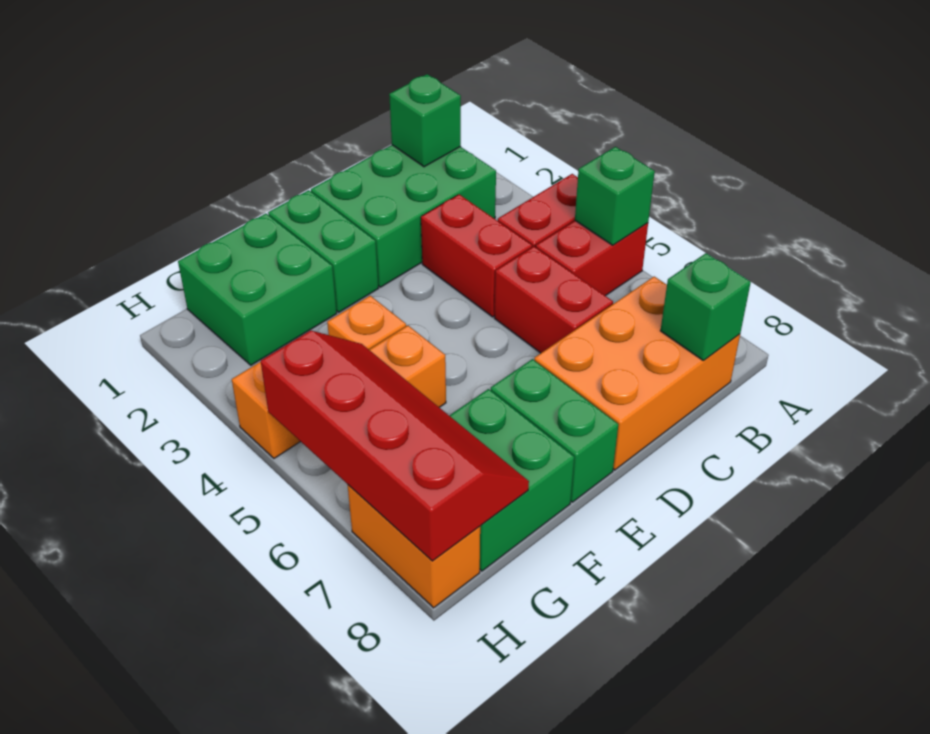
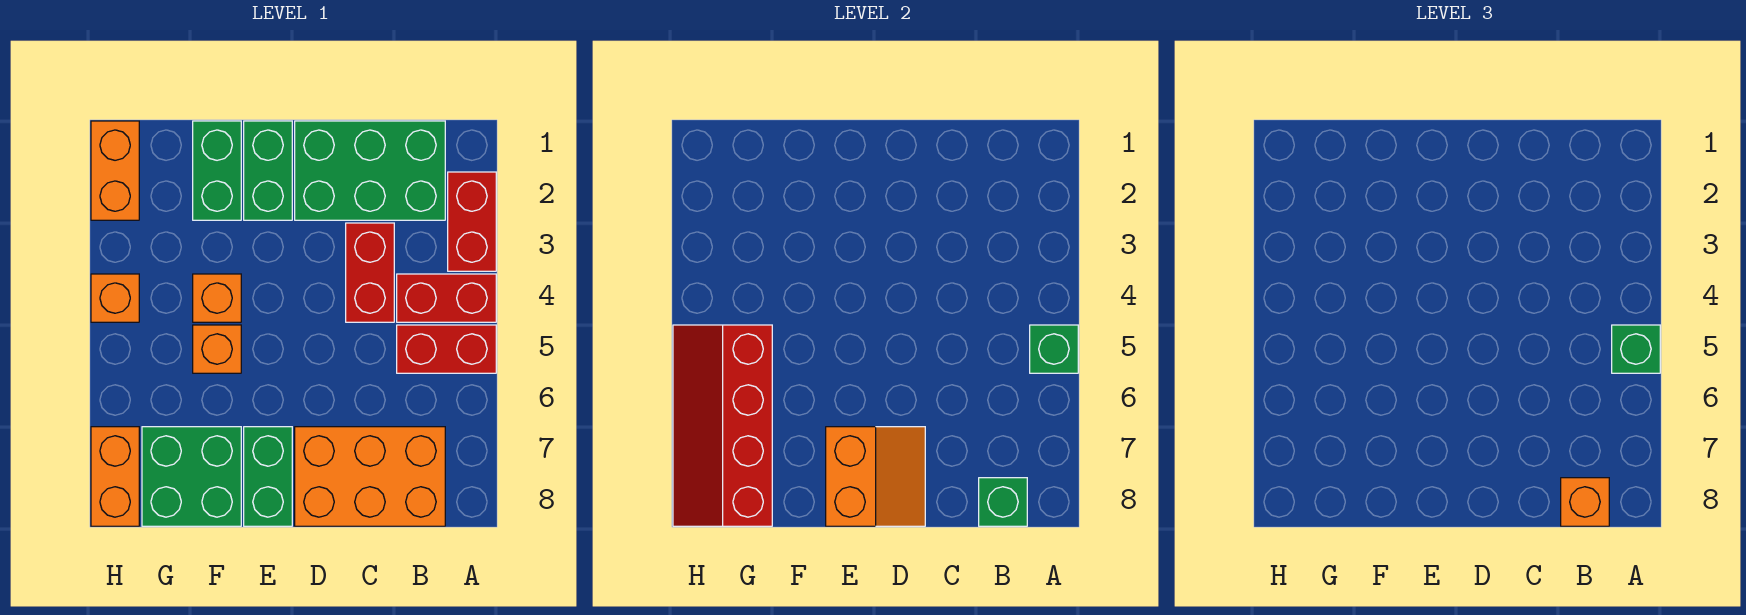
green 1x1 brick [389,74,461,167] -> green 1x1 brick moved to [1612,325,1660,373]
none -> orange 1x1 brick [1561,478,1609,526]
red 1x2 brick [495,247,613,353] -> red 1x2 brick moved to [448,172,496,271]
none -> orange 2x2 slope [826,427,925,526]
green 2x2 brick [178,214,337,365] -> green 1x2 brick [193,121,241,220]
red 2x4 slope [261,330,529,561] -> red 2x4 slope turned to [673,325,772,526]
none -> orange 1x2 brick [91,121,139,220]

